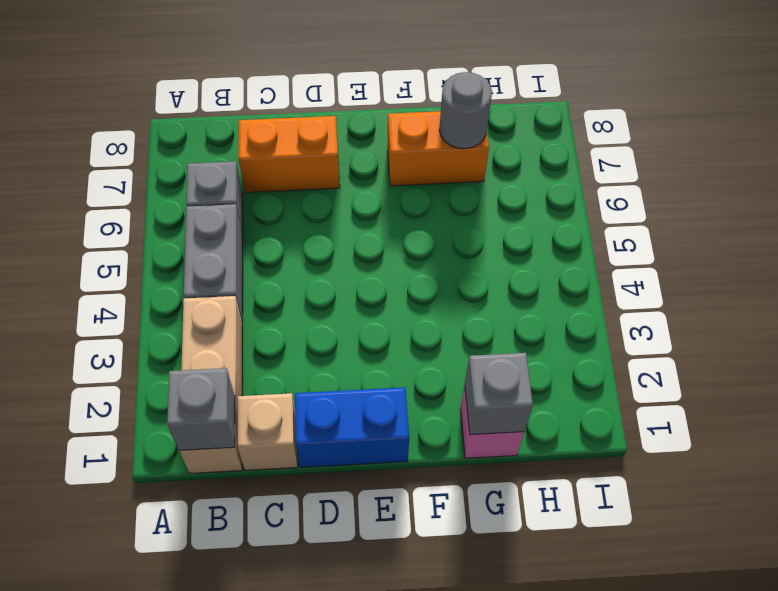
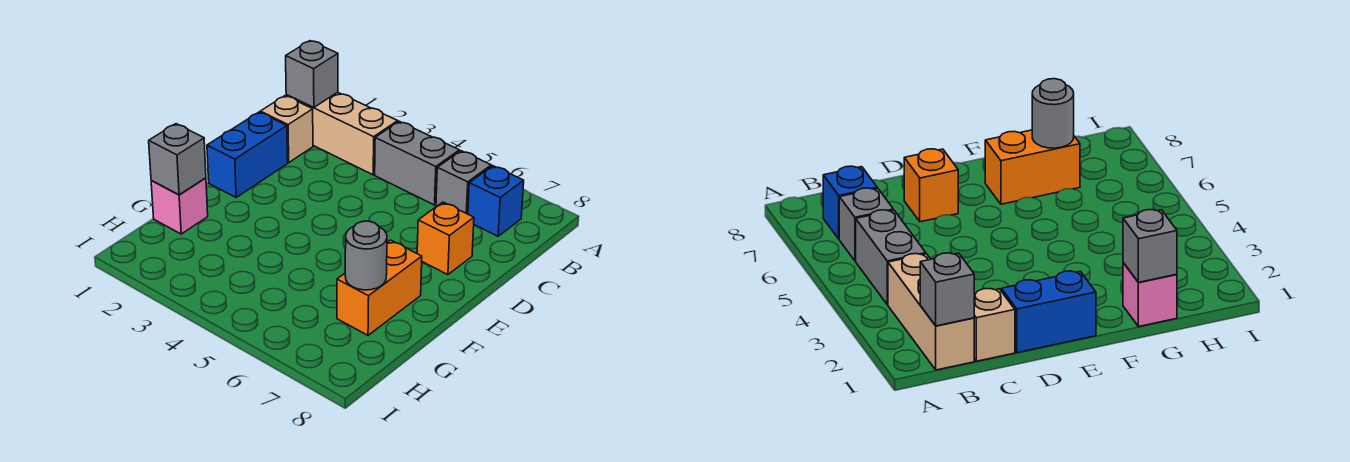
none -> blue 1x1 brick [468,166,524,236]
orange 1x2 brick [239,116,340,193] -> orange 1x1 brick [417,202,474,275]

